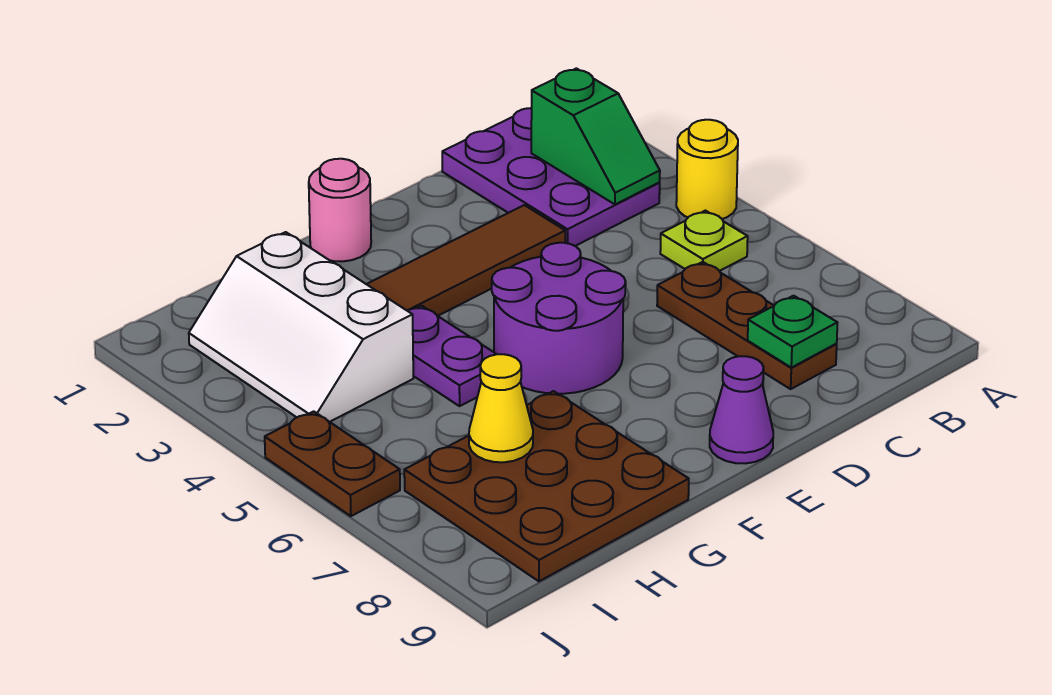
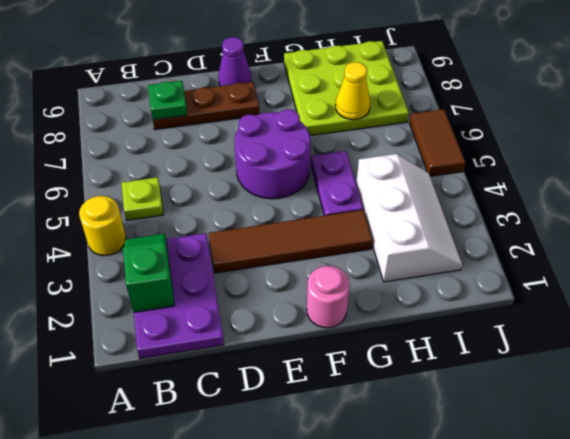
brown 1x3 plate [657,262,837,389] -> brown 1x3 plate turned to [153,82,260,130]
brown 3x3 plate [404,391,689,581] -> lime 3x3 plate [284,41,409,136]
brown 1x2 plate [265,411,400,516] -> brown 1x2 tile [409,109,466,176]

